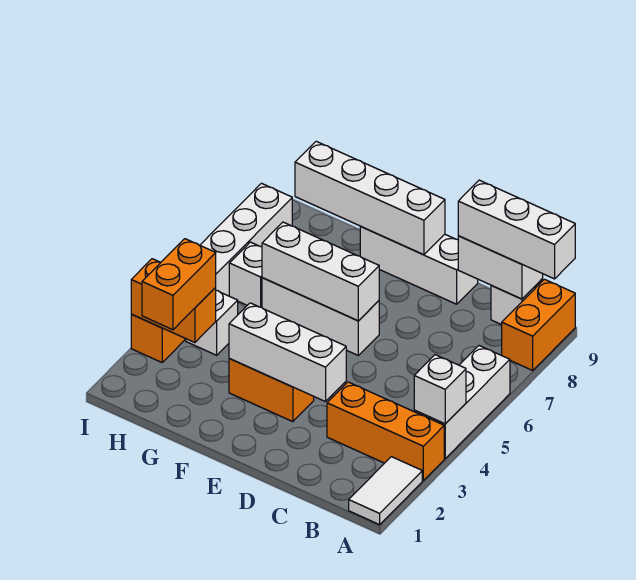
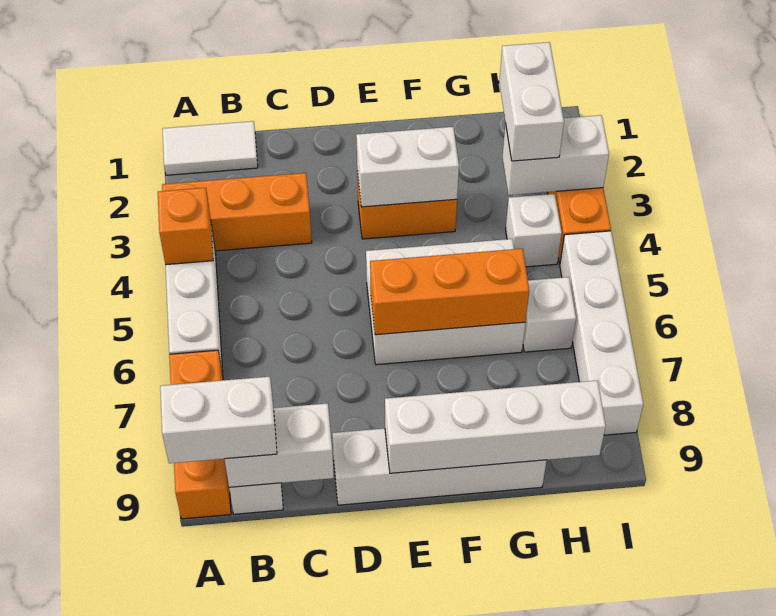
white 1x2 tile [349,457,422,525] -> white 1x2 tile turned to [162,121,258,175]
white 1x1 brick [414,355,466,424] -> orange 1x1 brick [158,188,213,265]
orange 1x2 brick [502,279,575,370] -> orange 1x3 brick [169,350,231,519]
white 1x3 brick [458,180,575,279] -> white 1x2 brick [160,377,277,463]
white 1x3 brick [229,303,346,402] -> white 1x2 brick [356,127,459,207]
white 1x3 brick [360,227,478,304] -> white 1x4 brick [332,428,547,505]
white 1x3 brick [262,278,379,355] -> white 2x3 brick [366,239,525,365]
white 1x3 brick [262,222,379,321] -> orange 1x3 brick [370,249,529,335]
orange 1x2 brick [142,239,216,330] -> white 1x2 brick [499,42,564,161]
orange 1x2 brick [131,259,216,343] -> white 1x2 brick [503,115,609,195]

